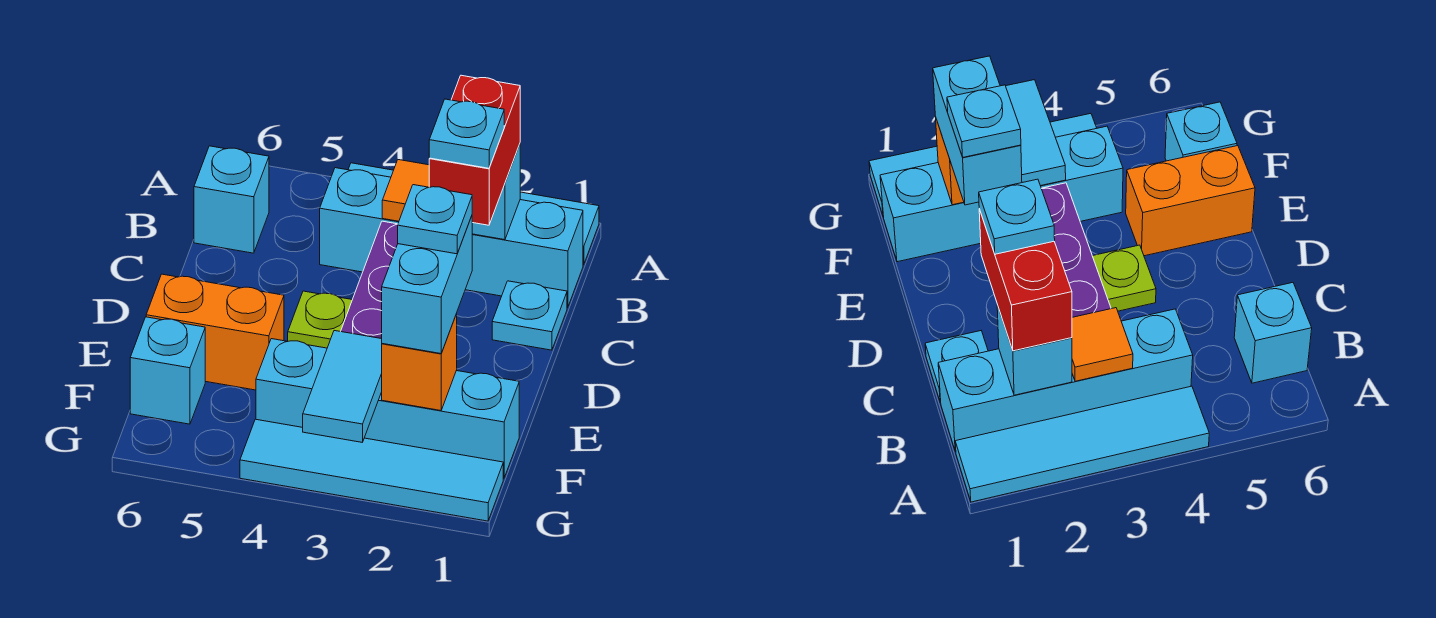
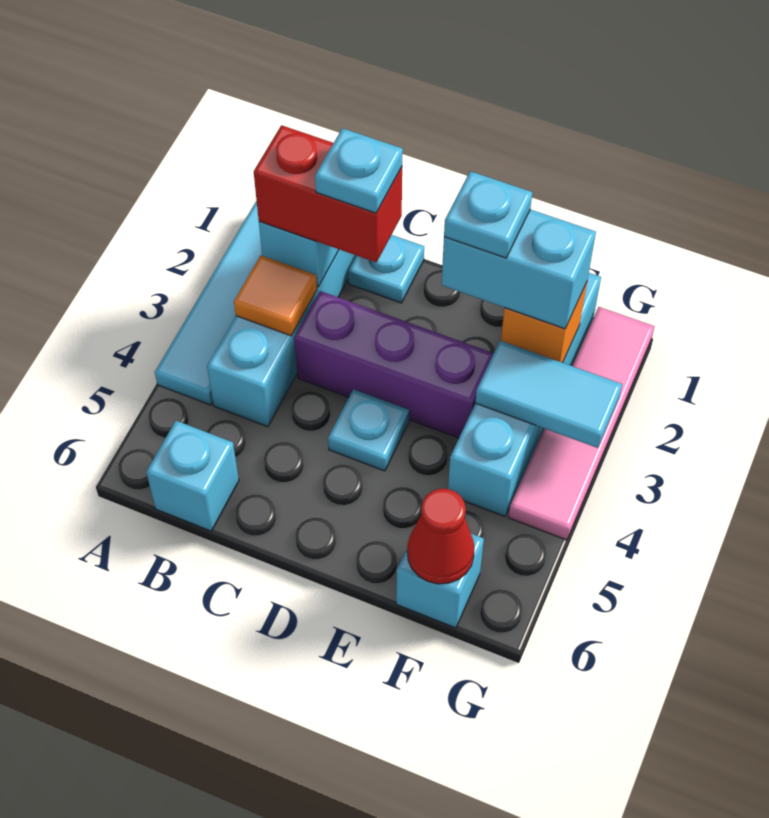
lime 1x1 plate [288,291,352,348] -> cyan 1x1 plate [328,389,409,471]
orange 1x2 brick [146,274,284,390] -> none
none -> red 1x1 cone [407,489,474,584]
cyan 1x4 tile [240,419,503,521] -> pink 1x4 tile [508,307,655,540]

